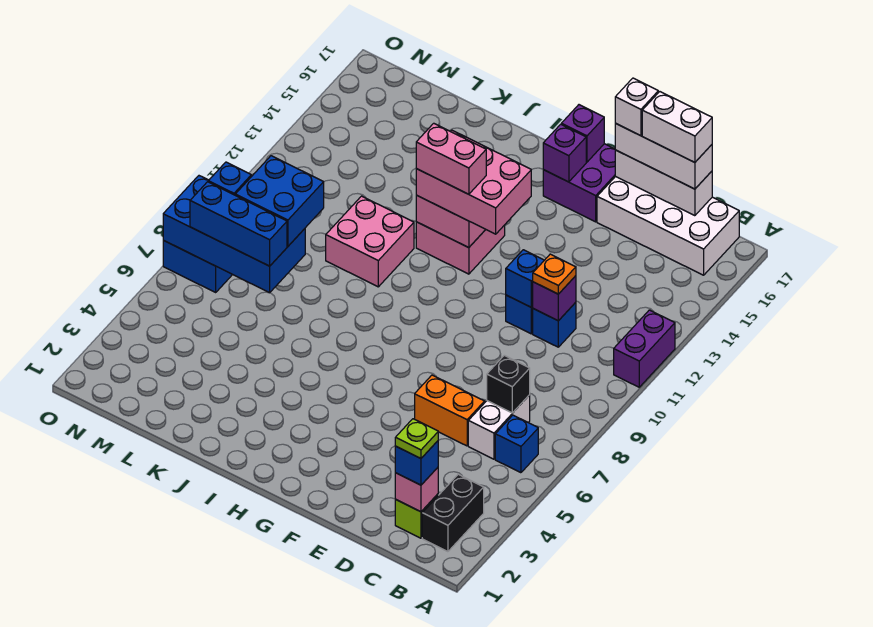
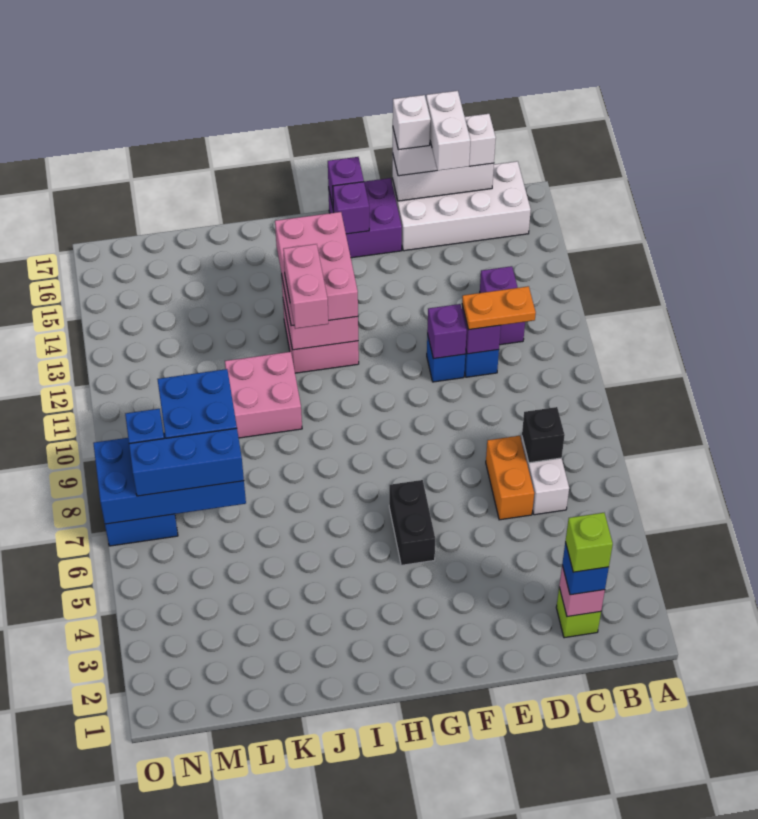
purple 1x2 brick [614,310,675,387] -> purple 1x2 brick moved to [480,266,525,345]
black 1x2 brick [422,474,484,552] -> black 1x2 brick moved to [389,480,435,565]
blue 1x1 brick [495,415,538,473] -> none
lime 1x1 plate [395,419,438,458] -> lime 1x1 brick [565,513,613,572]
white 1x2 brick [642,92,712,162] -> white 1x2 brick turned to [426,91,470,171]
orange 1x2 brick [415,375,485,446] -> orange 1x2 brick turned to [486,436,534,520]
orange 1x1 plate [533,254,576,294] -> orange 1x2 plate [462,286,536,330]
blue 1x1 brick [506,250,544,307] -> purple 1x1 brick [427,304,467,359]
pink 2x3 brick [416,130,531,234] -> pink 2x3 brick turned to [275,212,358,326]
pink 1x2 brick [416,123,486,194] -> pink 1x2 brick turned to [283,244,329,329]

